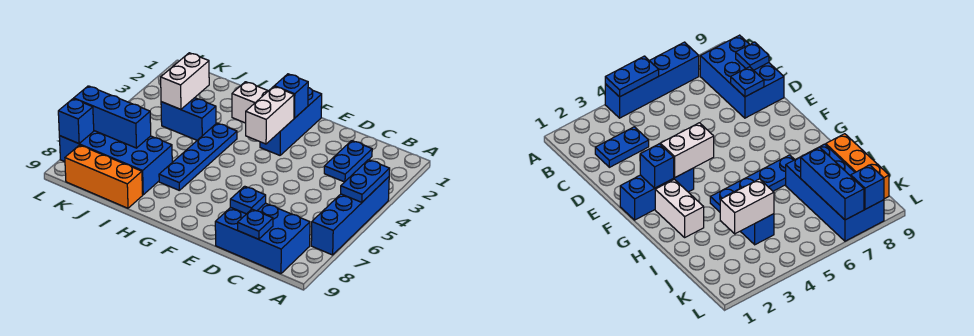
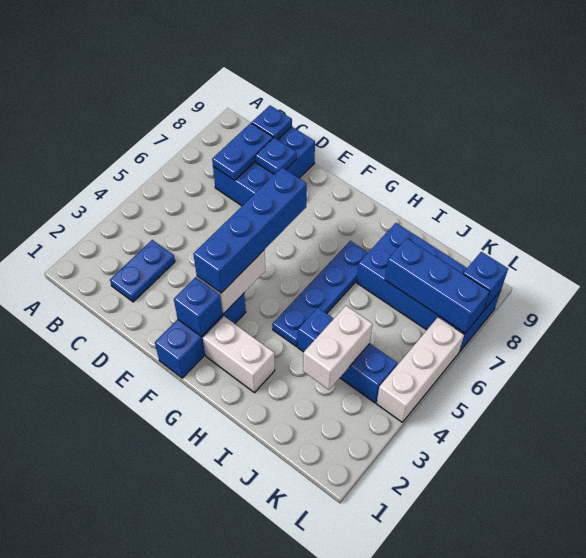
blue 1x4 brick [311,177,389,255] -> blue 1x4 brick moved to [193,168,307,293]
blue 1x2 plate [341,160,390,202] -> blue 1x2 plate moved to [212,123,273,180]
blue 2x3 brick [215,203,310,274] -> blue 2x3 brick turned to [213,127,315,206]
blue 1x2 brick [161,98,216,140] -> blue 1x3 brick [298,308,397,403]
orange 1x3 brick [65,145,143,208] -> none
none -> white 1x3 brick [376,317,464,422]

